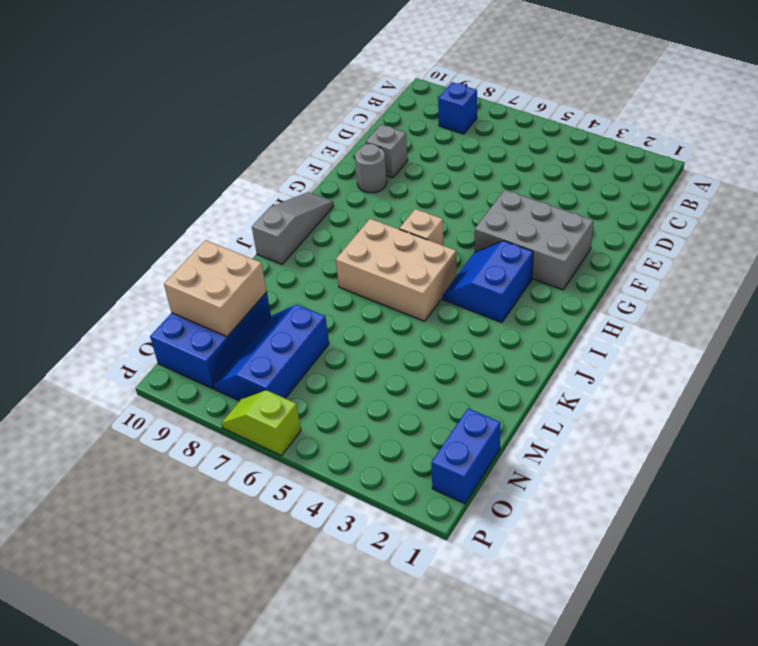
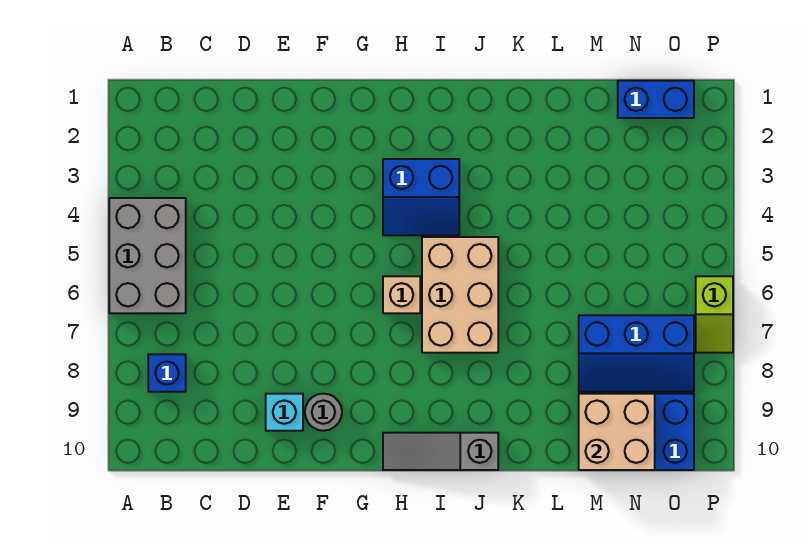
grey 1x1 brick [366,124,408,178] -> cyan 1x1 brick [266,394,303,431]
grey 2x3 brick [475,190,594,290] -> grey 2x3 brick moved to [109,198,186,313]

